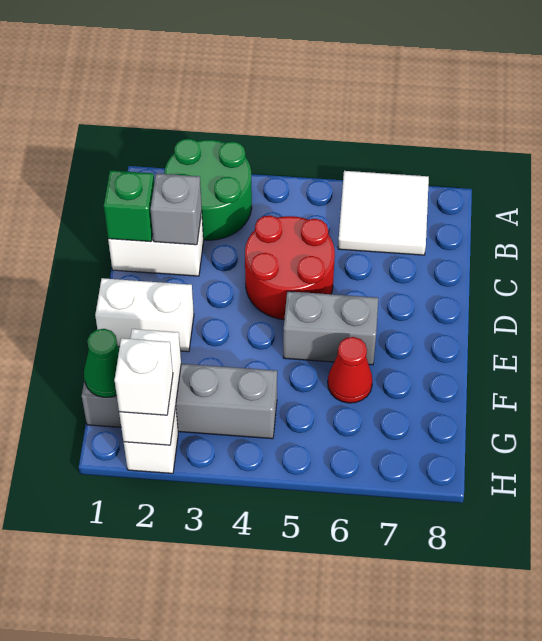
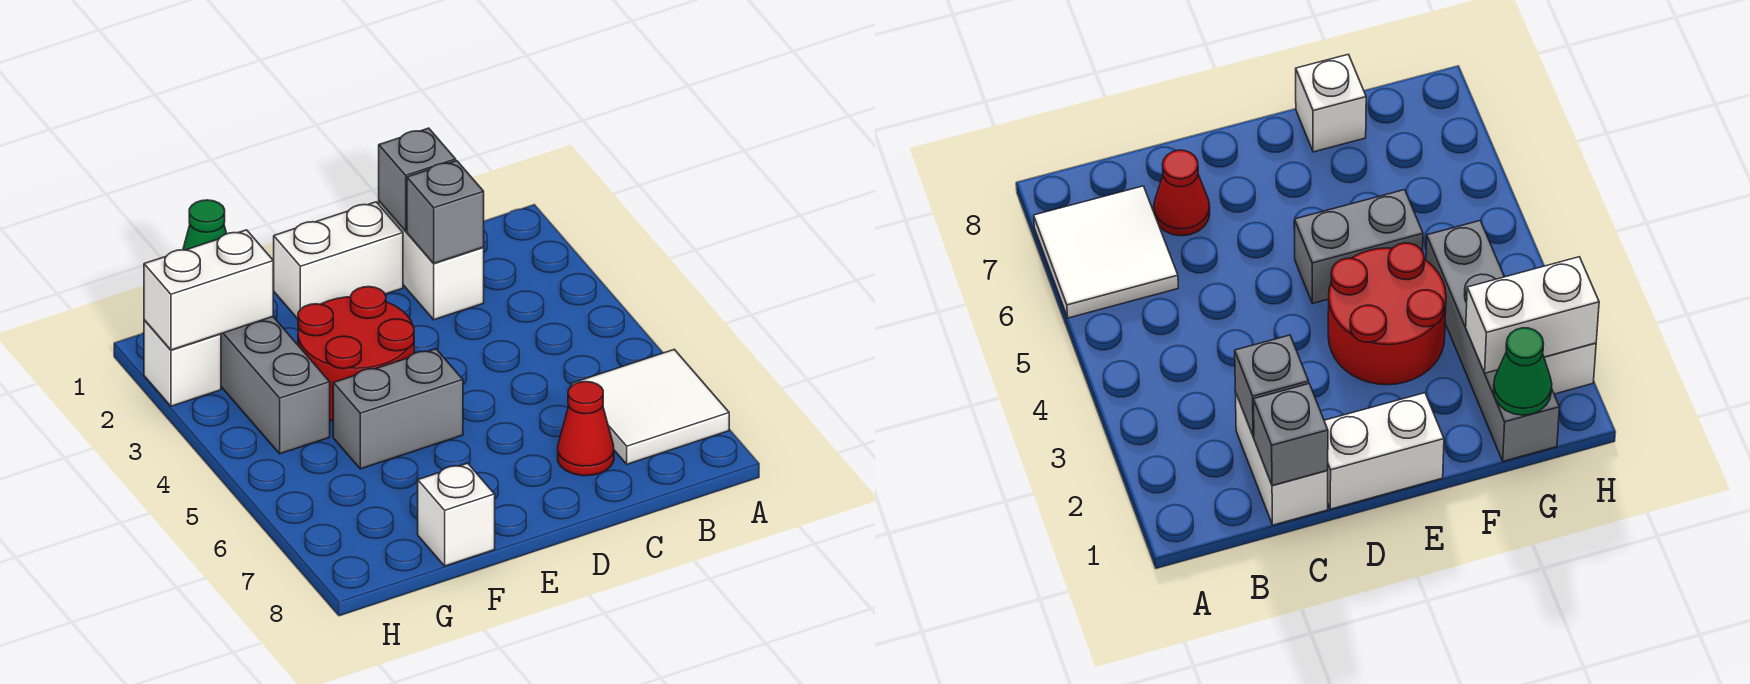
green 2x2 round brick [164,139,252,240] -> none
green 1x1 brick [104,170,154,242] -> grey 1x1 brick [379,128,456,231]
red 2x2 round brick [245,215,335,320] -> red 2x2 round brick moved to [298,287,414,421]
white 1x2 brick [95,278,194,352] -> white 1x2 brick turned to [273,202,403,319]
grey 1x2 brick [283,291,378,365] -> grey 1x2 brick turned to [333,349,463,469]
red 1x1 cone [328,337,373,403] -> red 1x1 cone moved to [558,382,614,476]
white 1x1 brick [115,338,173,415] -> white 1x1 brick moved to [418,463,495,566]

